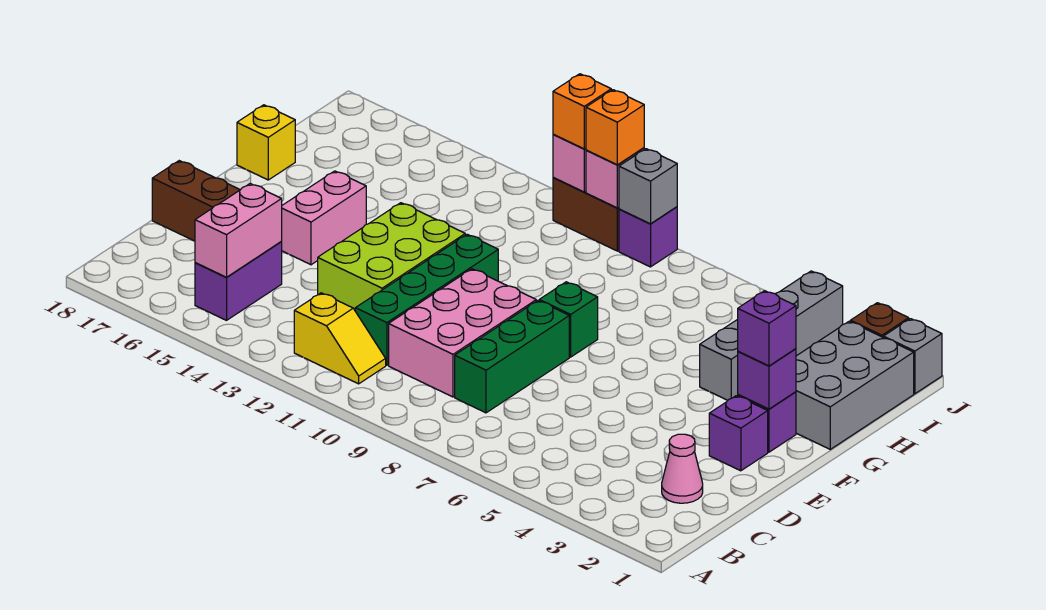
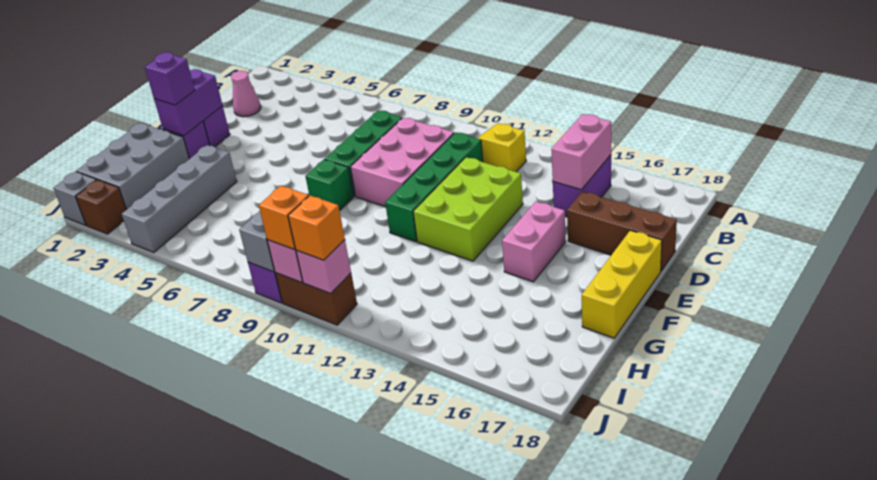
purple 1x1 brick [738,349,796,409] -> purple 1x2 brick [154,69,223,136]
yellow 1x1 brick [237,105,295,180] -> yellow 1x3 brick [582,230,662,338]

